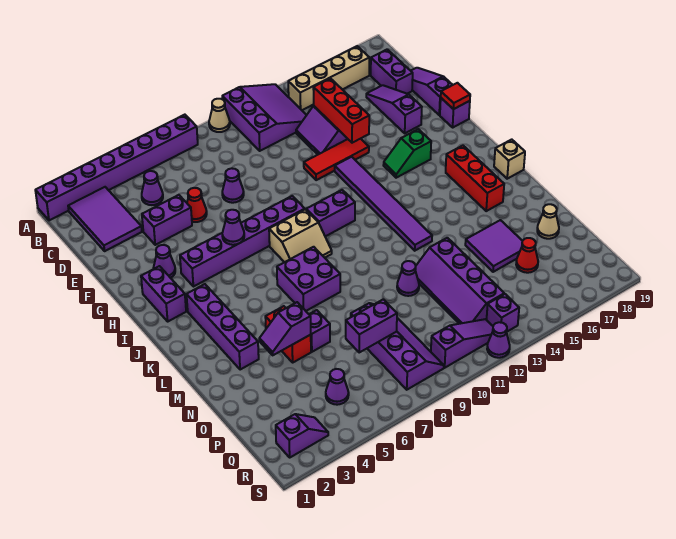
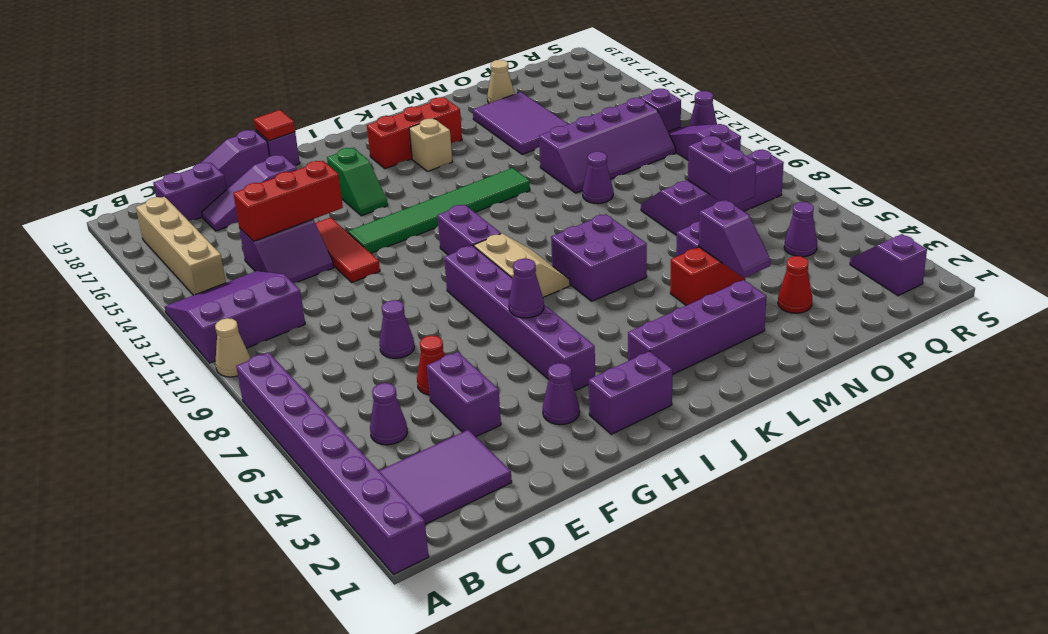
purple 1x6 tile [335,157,432,251] -> green 1x6 tile [348,168,530,253]
tan 1x1 brick [494,139,525,179] -> tan 1x1 brick moved to [409,119,452,171]
purple 2x2 tile [465,220,522,272] -> purple 2x3 tile [473,92,568,155]
red 1x1 cone [516,238,538,273] -> red 1x1 cone moved to [778,256,812,313]

